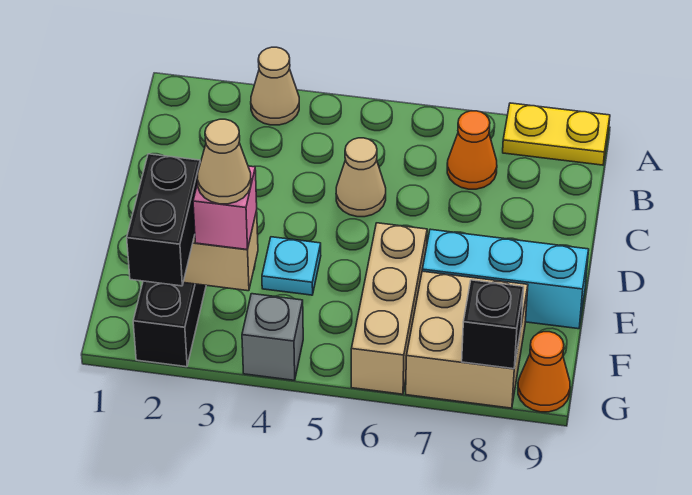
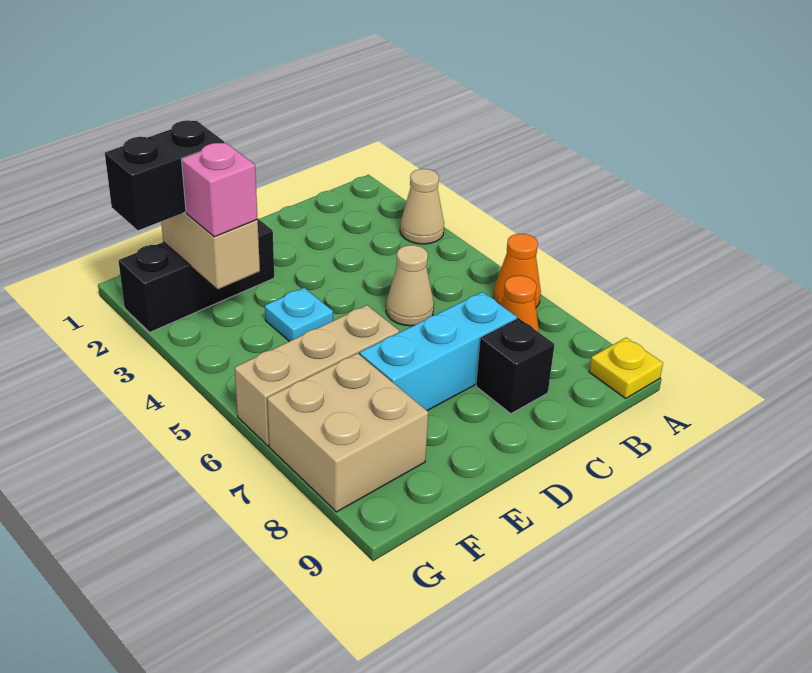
yellow 1x2 plate [503,103,610,165] -> yellow 1x1 plate [589,338,663,398]
cyan 1x3 brick [422,229,589,329] -> cyan 1x3 brick turned to [360,292,517,411]
tan 1x1 cone [197,119,251,204] -> none
grey 1x1 brick [242,294,303,380] -> none
black 1x1 brick [462,280,524,369] -> black 1x1 brick moved to [476,318,555,414]
orange 1x1 cone [518,332,570,412] -> orange 1x1 cone moved to [493,234,541,307]

